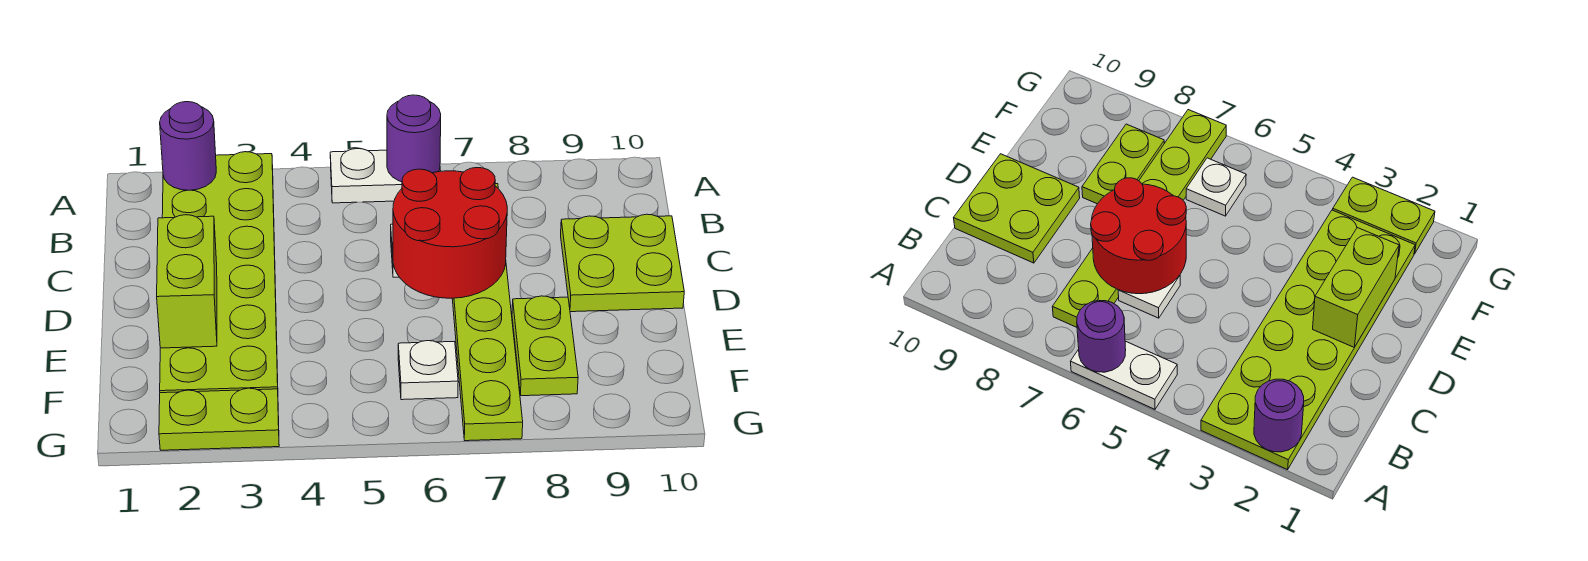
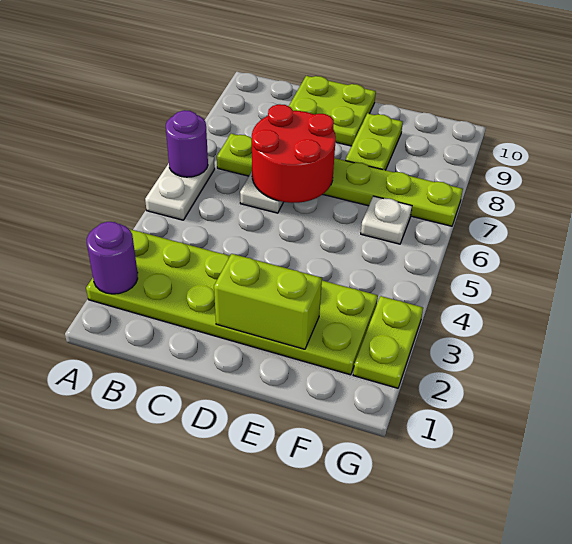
lime 1x2 plate [512,296,578,396] -> lime 1x2 plate turned to [345,113,403,170]

